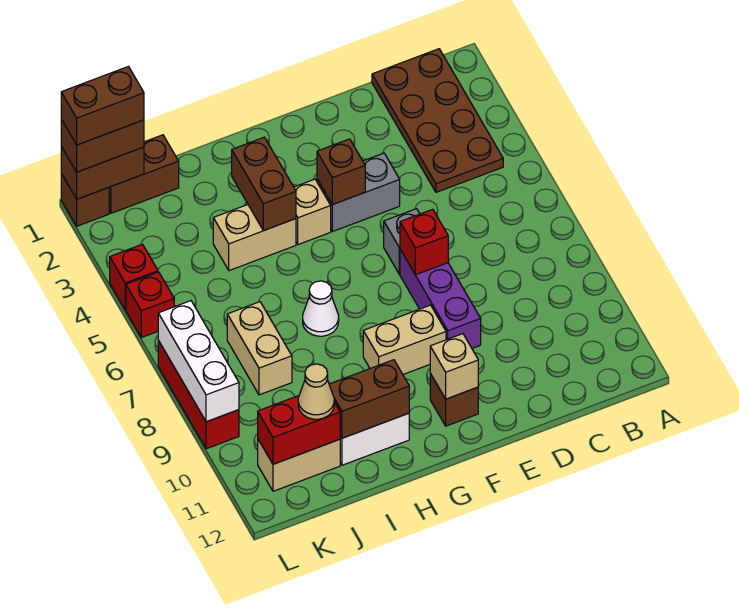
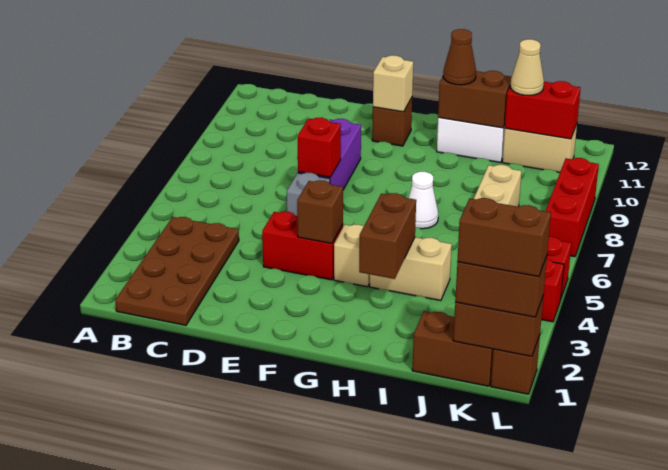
grey 1x2 brick [317,153,400,232] -> red 1x2 brick [262,212,343,280]
tan 1x2 brick [363,305,446,374] -> none
none -> brown 1x1 cone [443,29,476,85]
white 1x3 brick [158,301,239,422] -> none

